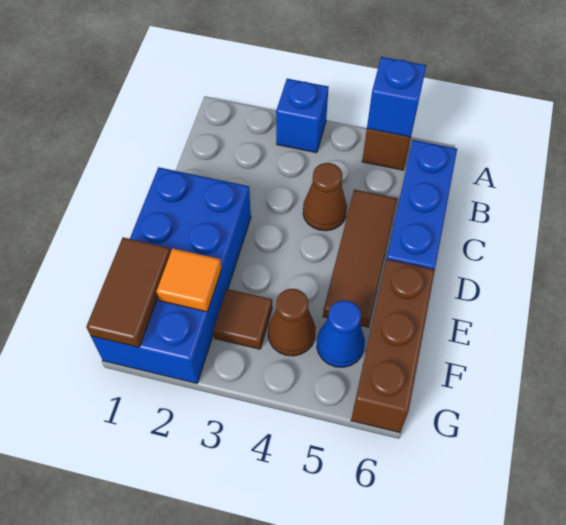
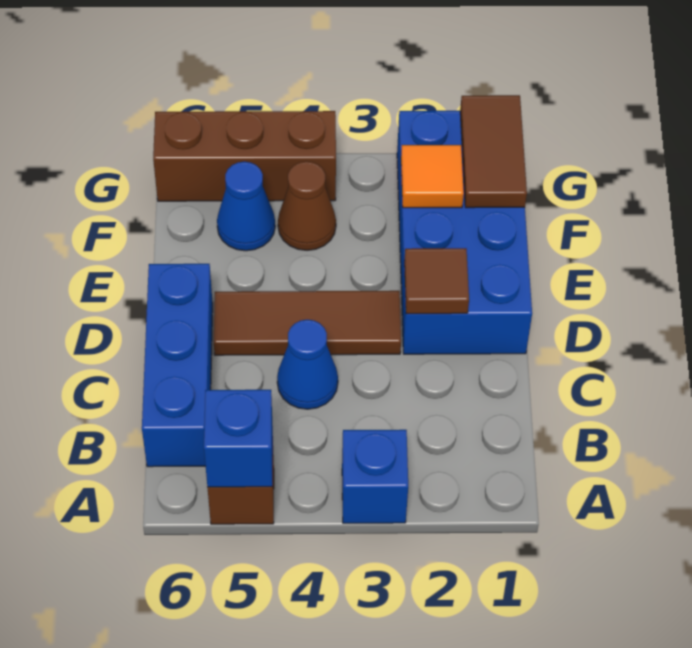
brown 1x1 cone [303,163,347,231] -> blue 1x1 cone [277,320,338,409]
brown 1x3 tile [323,190,397,327] -> brown 1x3 tile turned to [214,291,401,355]
brown 1x3 brick [351,259,435,433] -> brown 1x3 brick turned to [153,111,336,201]
brown 1x1 tile [213,289,272,349] -> brown 1x1 tile moved to [404,248,469,314]

